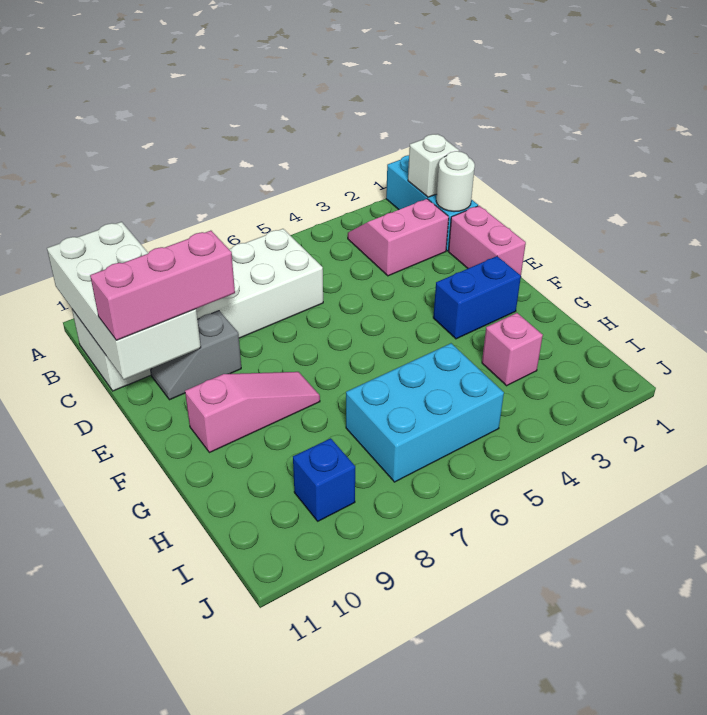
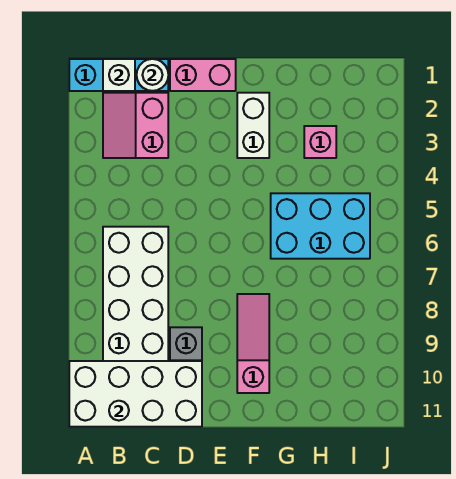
pink 1x3 brick [90,231,235,340] -> none
blue 1x2 brick [433,256,521,339] -> white 1x2 brick [237,93,269,158]
cyan 2x3 brick [346,343,504,482] -> cyan 2x3 brick turned to [271,193,370,259]
blue 1x1 brick [293,438,355,521] -> none

